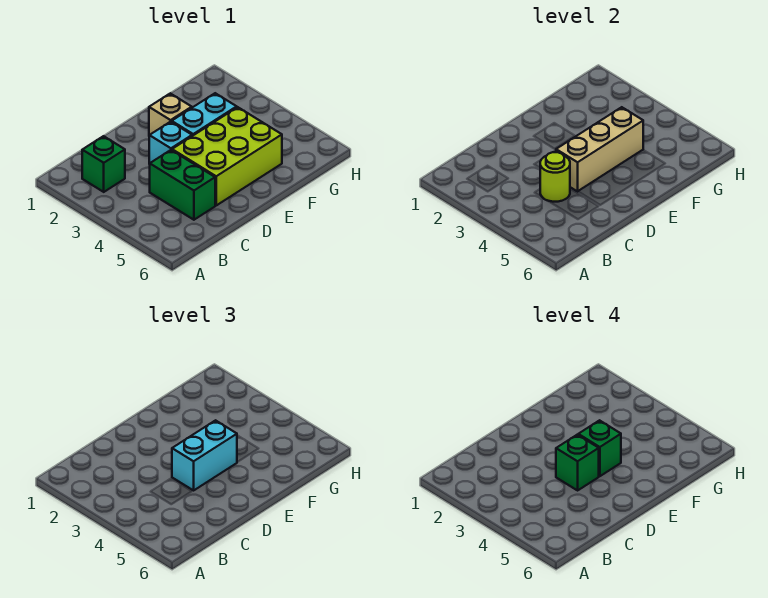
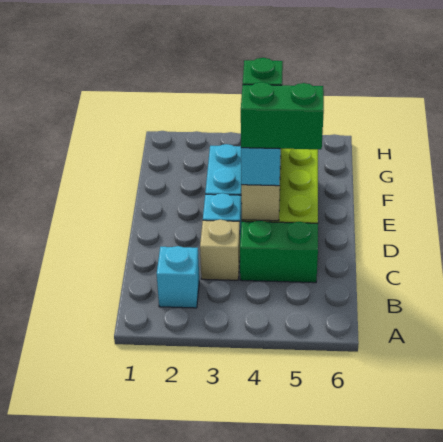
green 1x1 brick [82,136,125,192] -> cyan 1x1 brick [157,246,199,308]
lime 1x1 round brick [540,152,570,202] -> none
green 1x1 brick [556,435,599,490] -> green 1x2 brick [241,82,324,149]
tan 1x1 brick [149,93,192,135] -> tan 1x1 brick moved to [200,220,240,280]

